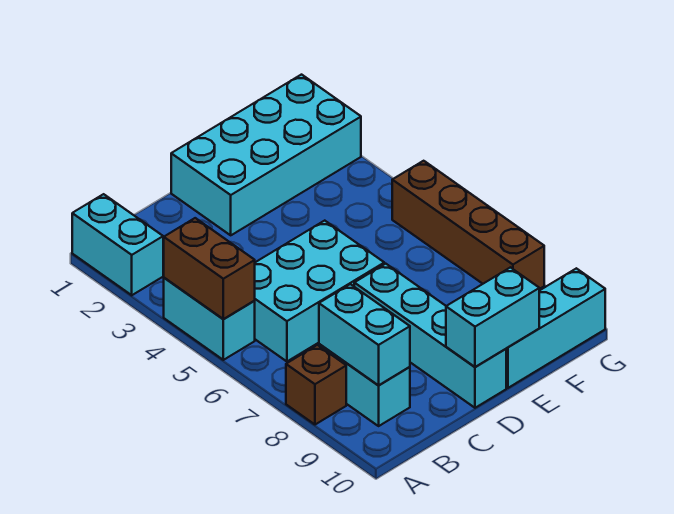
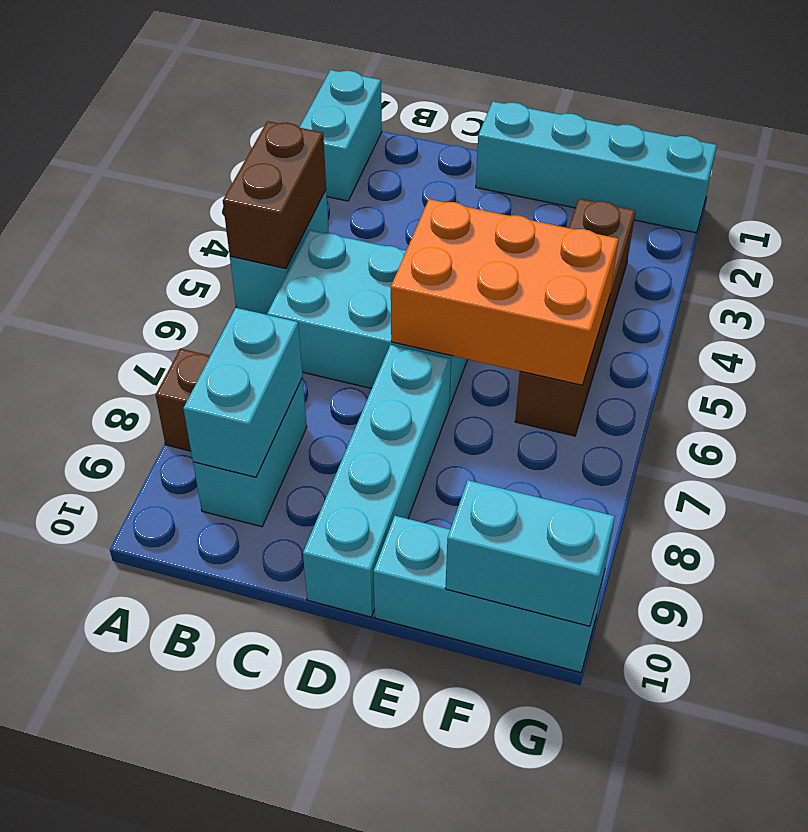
cyan 2x4 brick [171,75,361,235] -> cyan 1x4 brick [476,102,717,233]
none -> orange 2x3 brick [391,199,618,385]
cyan 1x2 brick [446,267,539,367] -> cyan 1x2 brick moved to [445,480,615,626]
brown 1x4 brick [392,161,544,289] -> brown 1x4 brick moved to [515,199,636,436]

